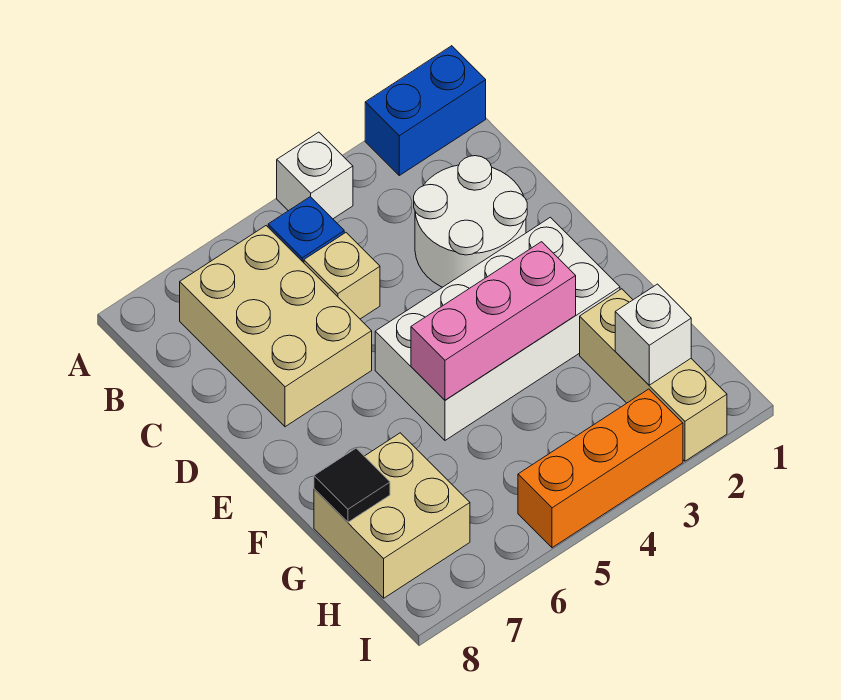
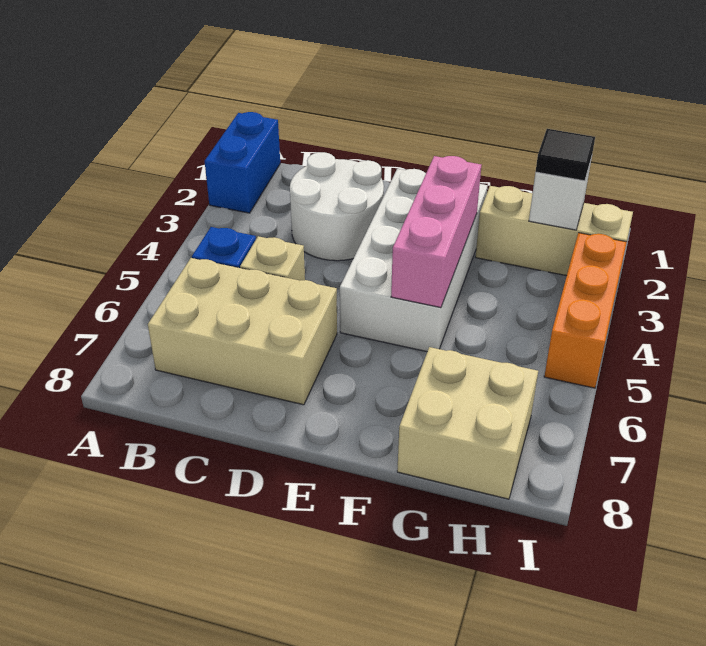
white 1x1 brick [277,132,353,219] -> none
black 1x1 tile [314,448,390,522] -> black 1x1 tile moved to [536,129,595,181]

